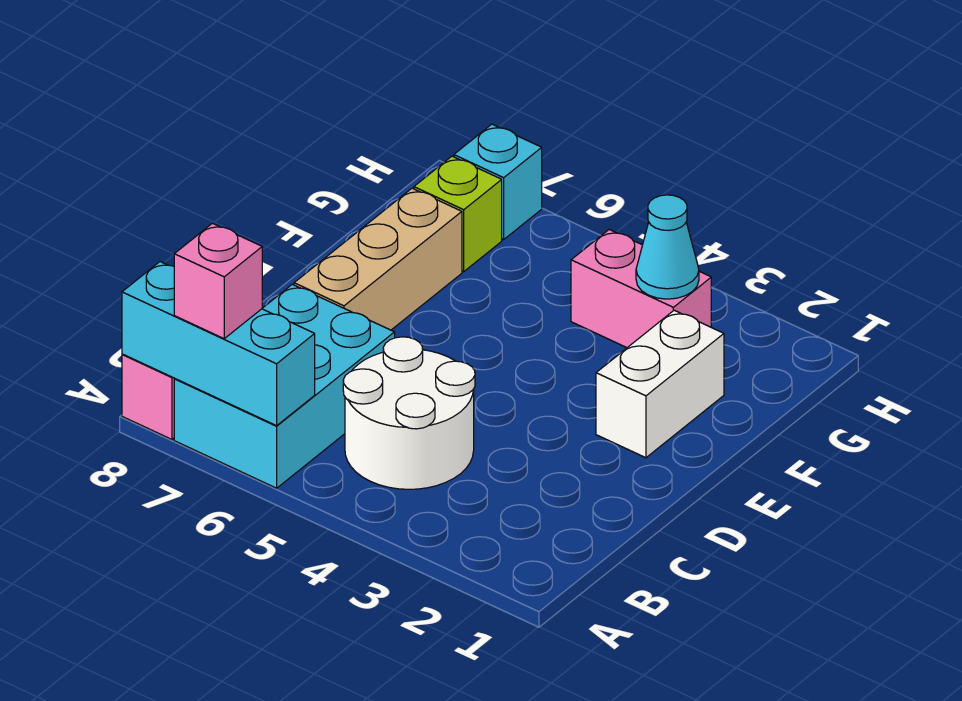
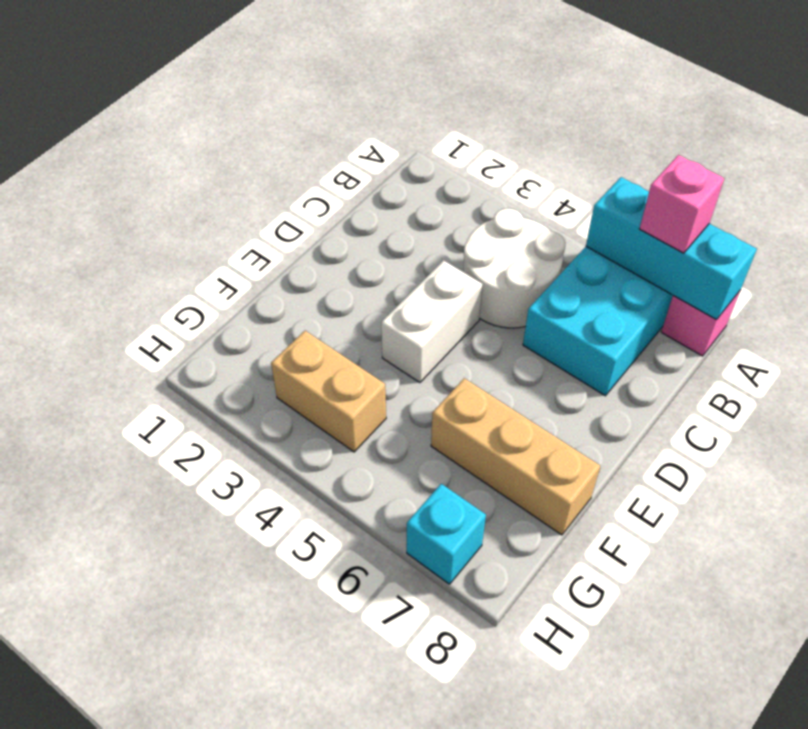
tan 1x3 brick [294,188,462,330] -> tan 1x3 brick turned to [431,378,600,535]
white 1x2 brick [596,310,724,458] -> white 1x2 brick moved to [381,260,483,383]
pink 1x2 brick [571,230,711,348] -> tan 1x2 brick [271,331,386,452]
cyan 1x1 cone [636,195,699,299] -> none
lime 1x1 brick [414,156,502,271] -> none

